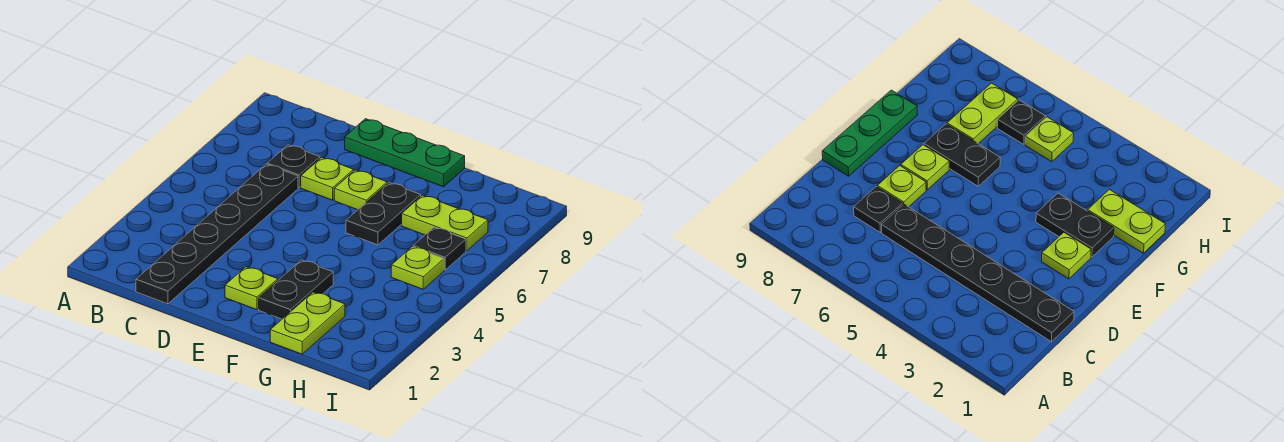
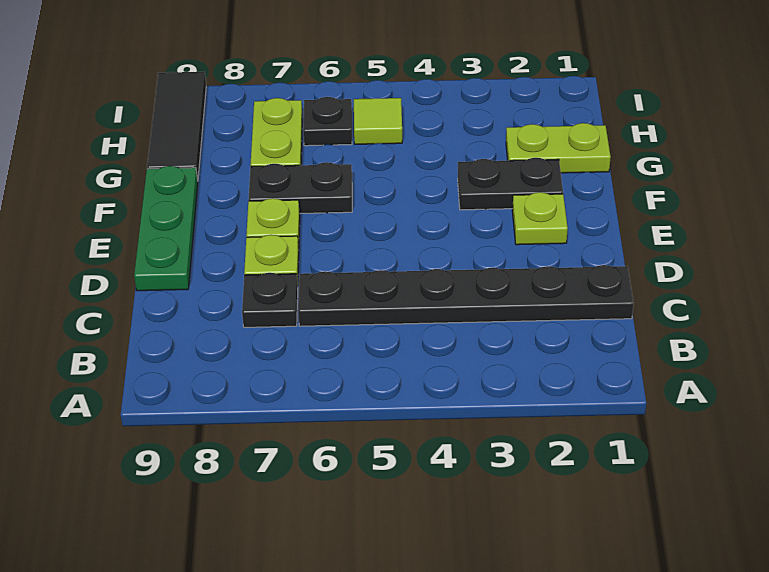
none -> black 1x3 tile [147,72,206,180]
lime 1x1 plate [391,247,444,289] -> lime 1x1 tile [354,98,402,144]

